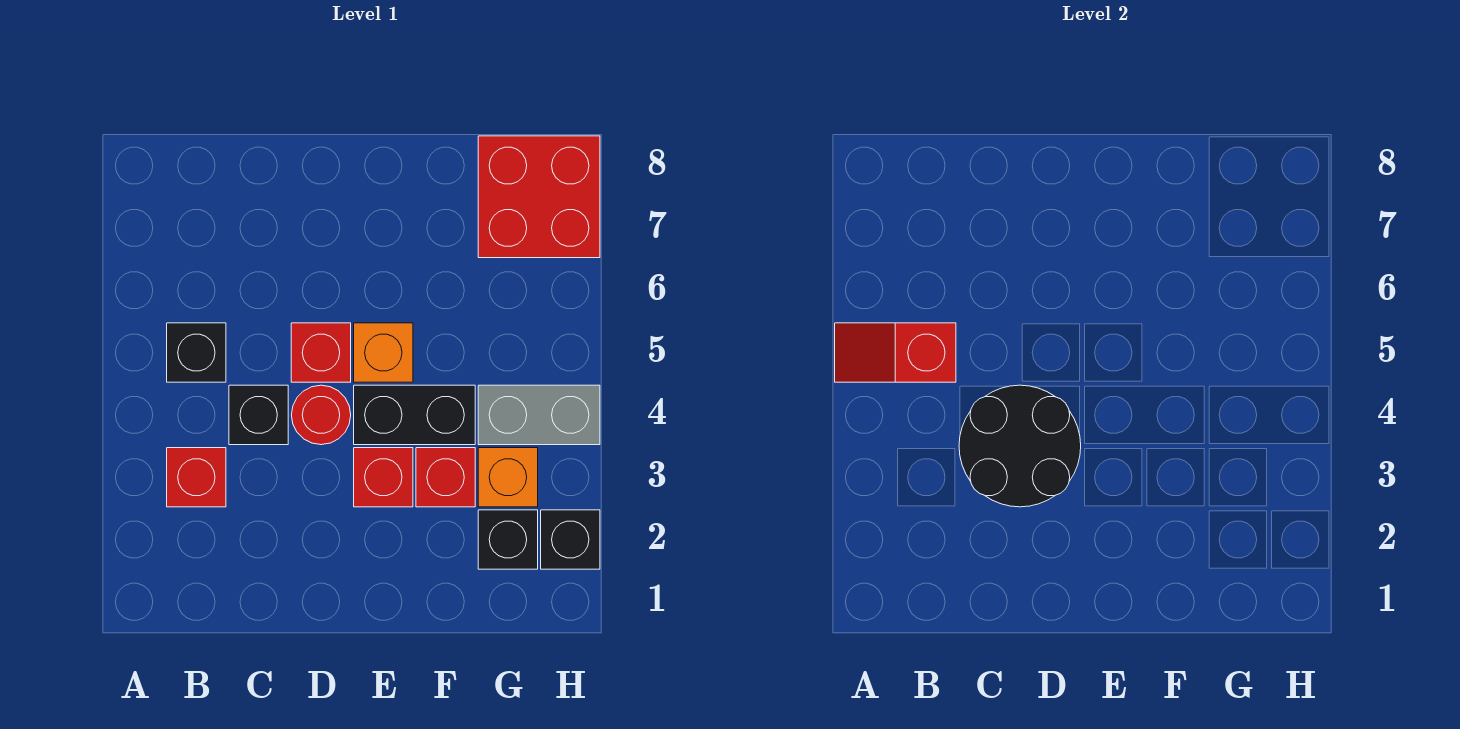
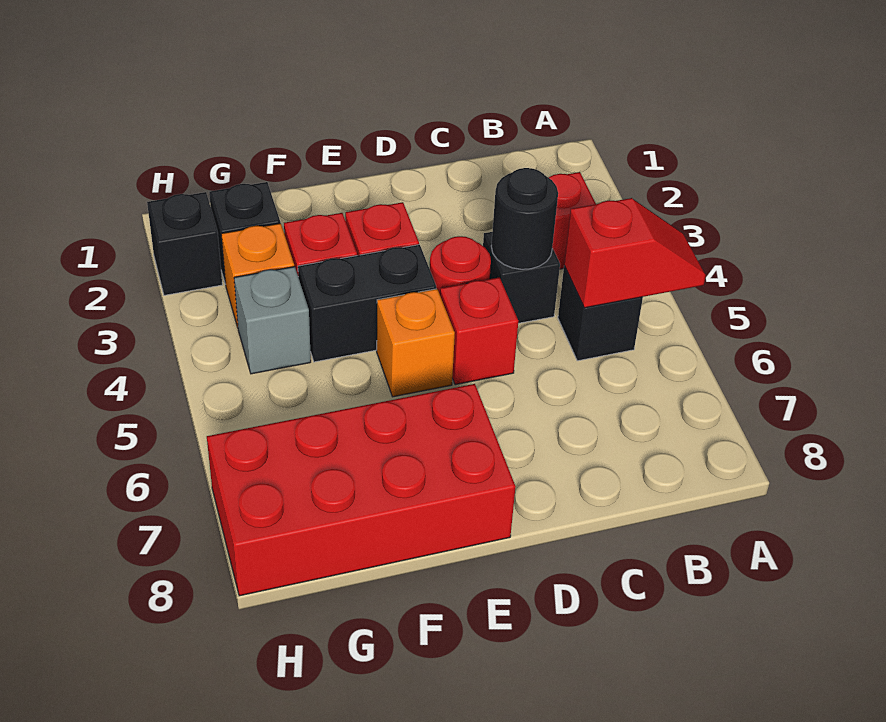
black 2x2 round brick [959,385,1081,507] -> black 1x1 round brick [491,168,558,269]
grey 1x2 brick [478,385,600,445] -> grey 1x1 brick [234,267,311,374]
red 2x2 brick [478,136,600,258] -> red 2x4 brick [207,384,516,596]

